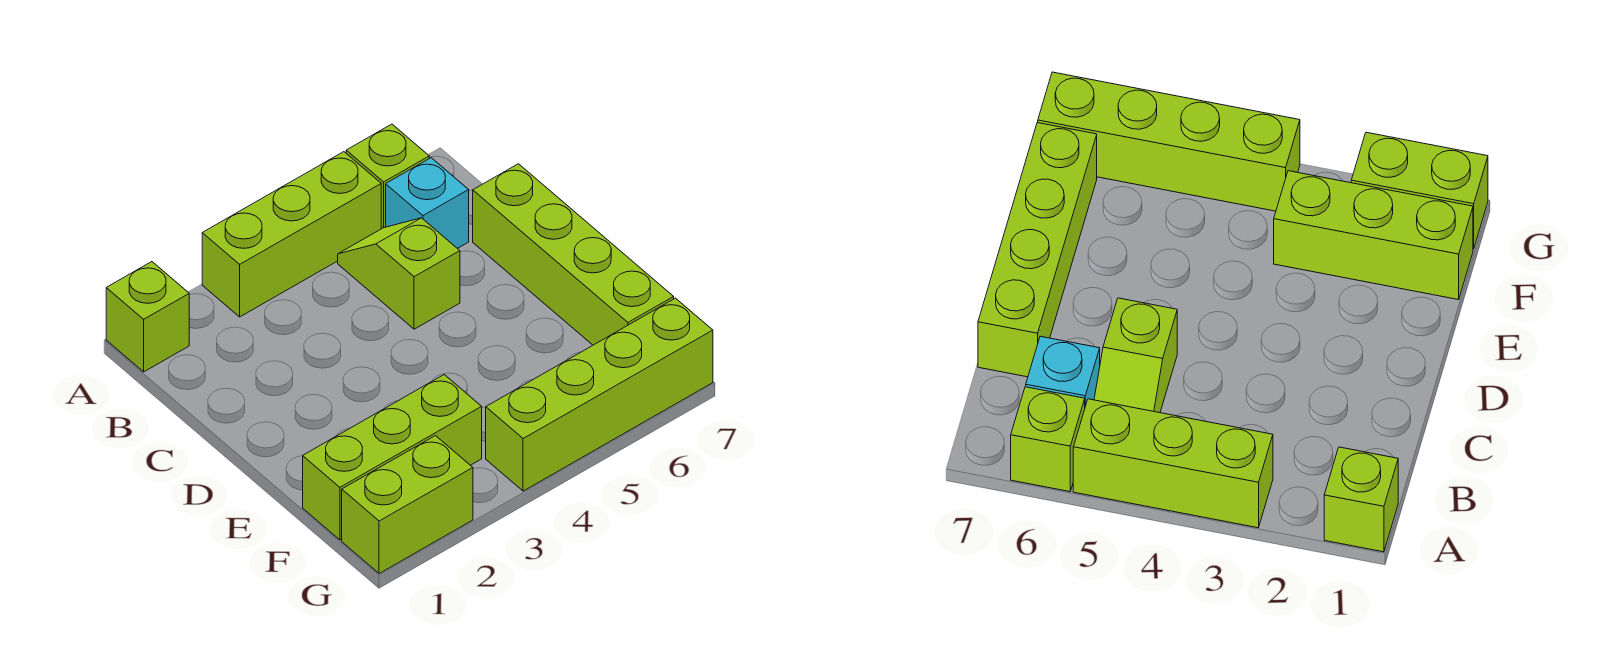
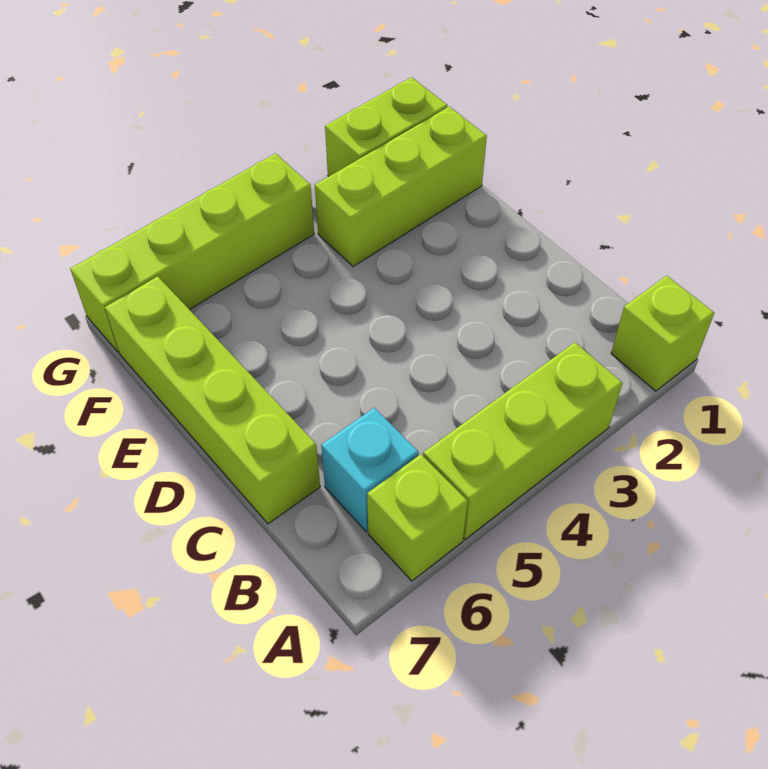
lime 1x2 slope [338,218,460,329] -> none

